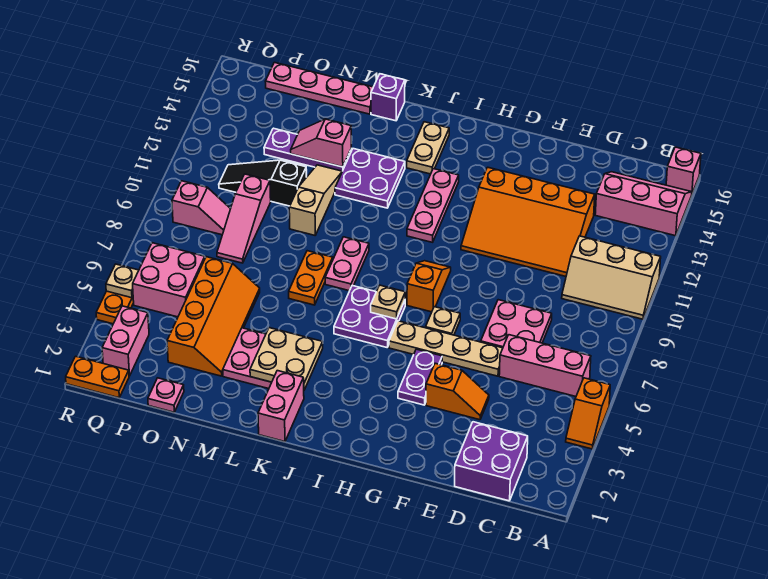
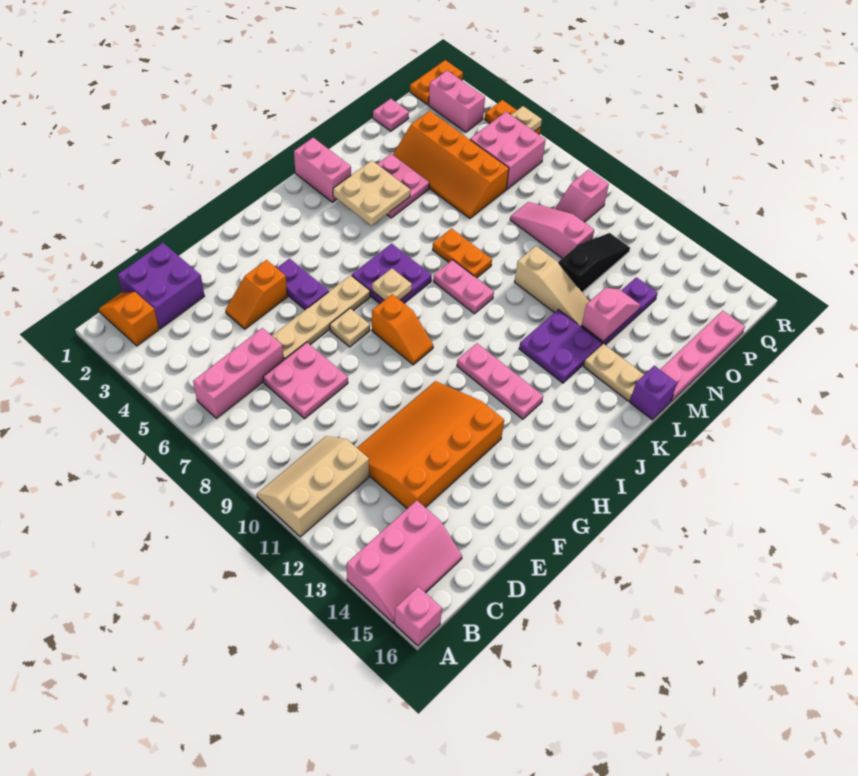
orange 1x2 slope [566,378,610,449] -> orange 1x2 slope moved to [99,292,159,346]
tan 1x2 plate [407,122,449,174] -> tan 1x2 plate moved to [584,344,644,401]

